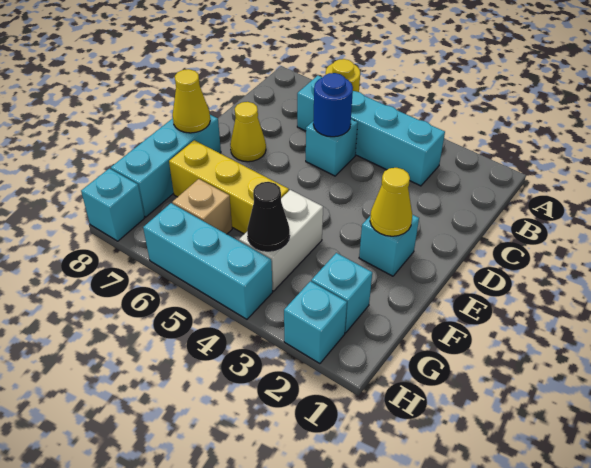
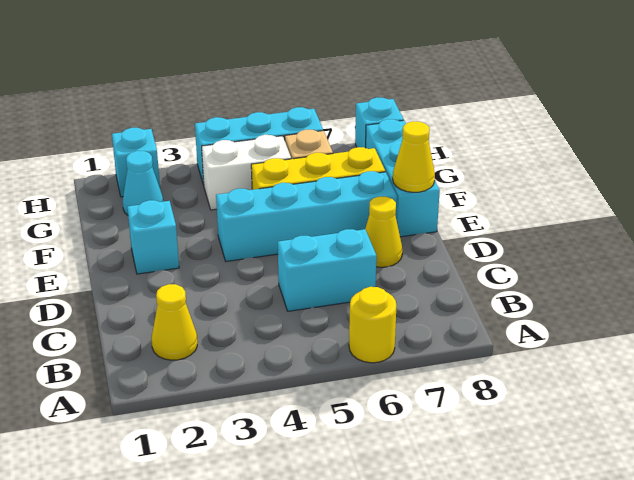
cyan 1x4 brick [297,76,445,186] -> cyan 1x4 brick moved to [216,171,397,261]
cyan 1x1 brick [306,119,358,176] -> cyan 1x2 brick [278,229,377,311]
blue 1x1 round brick [313,73,353,137] -> none
yellow 1x1 cone [370,168,412,236] -> yellow 1x1 cone moved to [152,284,197,360]
white 1x2 brick [239,190,323,291] -> white 1x2 brick turned to [202,135,291,210]
cyan 1x1 brick [311,253,372,333] -> cyan 1x1 cone [123,151,163,215]
black 1x1 cone [247,182,290,251] -> none

